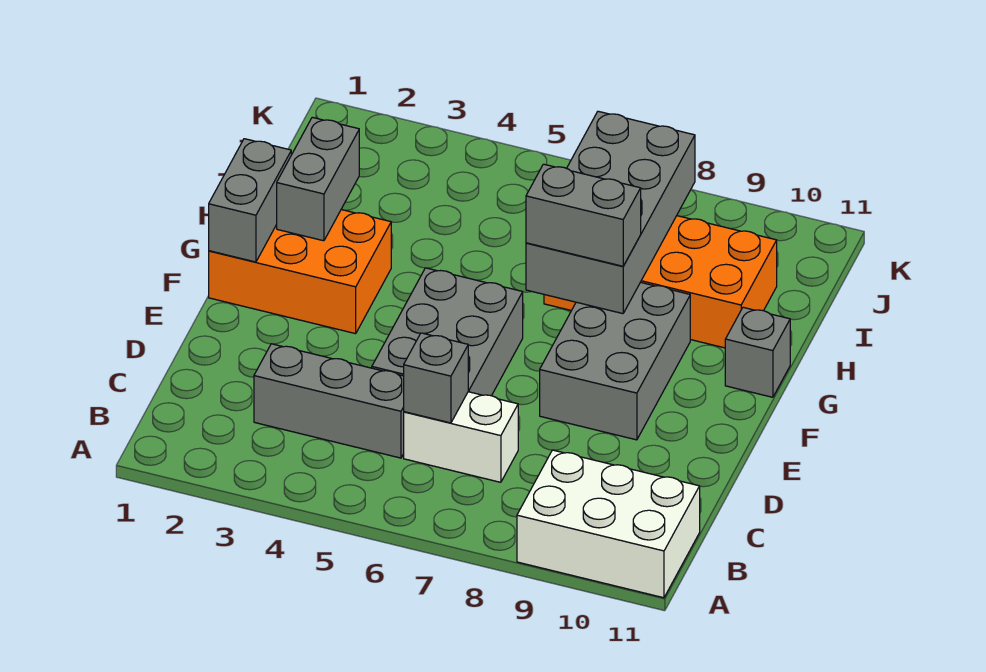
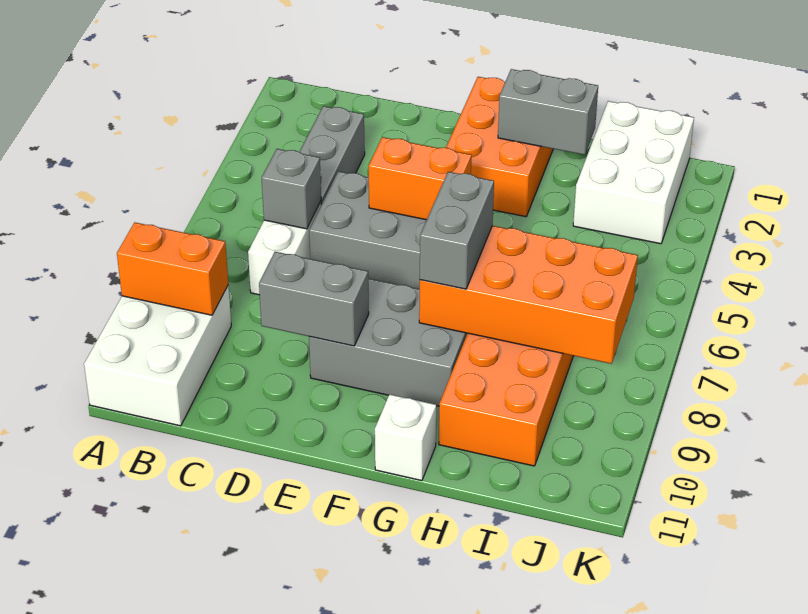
none -> orange 1x2 brick [117,222,228,315]
none -> orange 1x2 brick [369,137,472,220]
grey 1x2 brick [209,139,291,262] -> grey 1x2 brick moved to [259,252,369,346]
grey 2x4 brick [526,111,695,314] -> orange 2x4 brick [419,226,638,364]
grey 1x1 brick [725,307,790,397] -> white 1x1 brick [375,394,436,481]
none -> white 2x3 brick [573,101,694,244]

